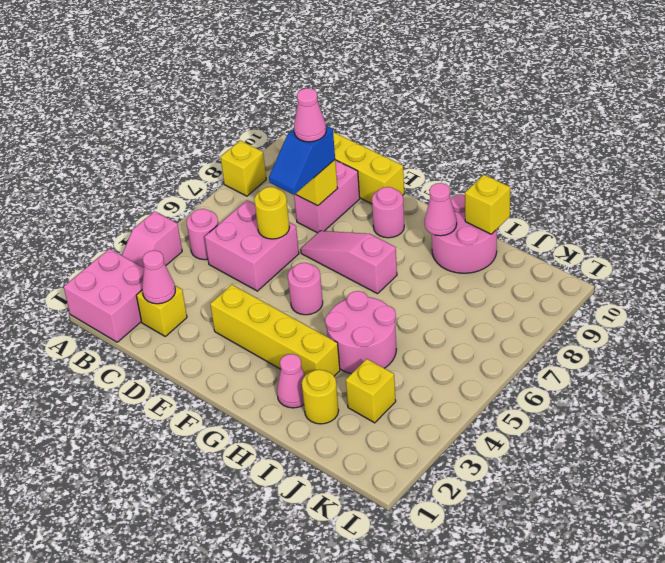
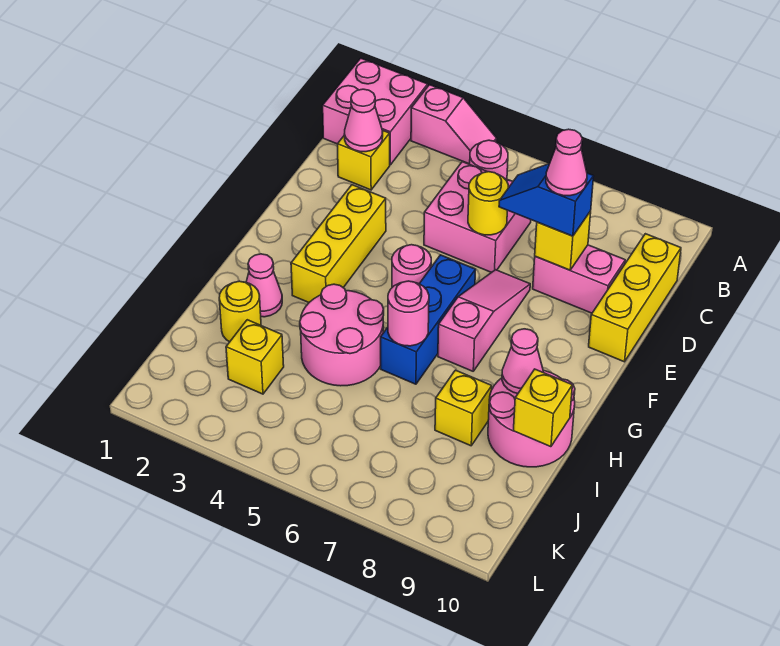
pink 1x2 slope [122,211,182,268] -> pink 1x2 slope turned to [411,85,497,164]
yellow 1x1 brick [221,140,266,196] -> yellow 1x1 brick moved to [435,370,492,446]
yellow 1x4 brick [210,285,340,376] -> yellow 1x3 brick [291,185,386,302]
none -> blue 1x3 brick [381,255,476,384]
pink 1x1 round brick [372,187,404,238] -> pink 1x1 round brick moved to [388,281,429,346]

